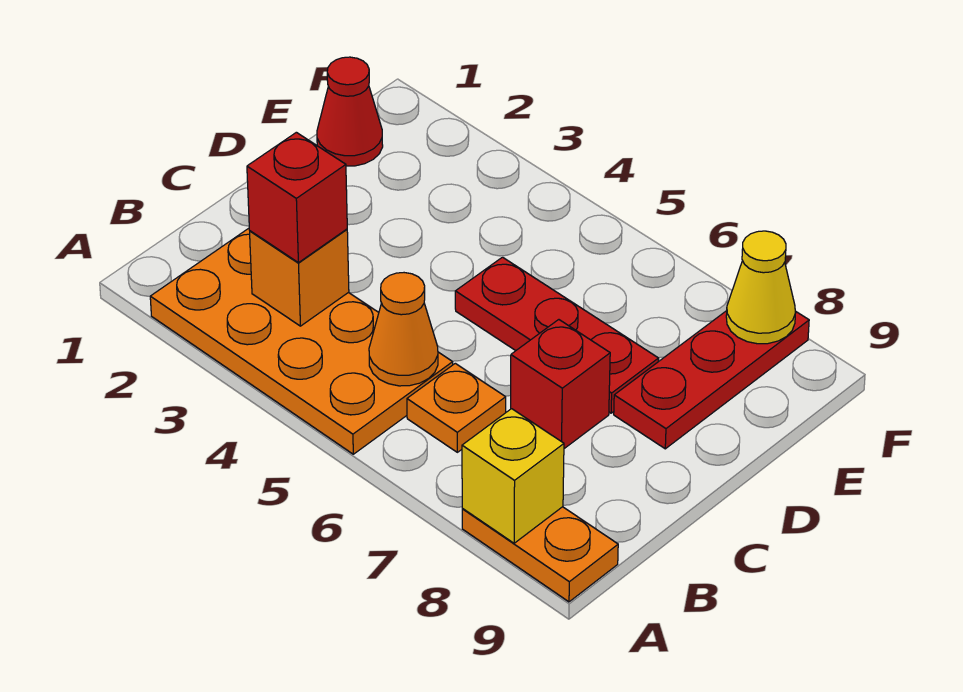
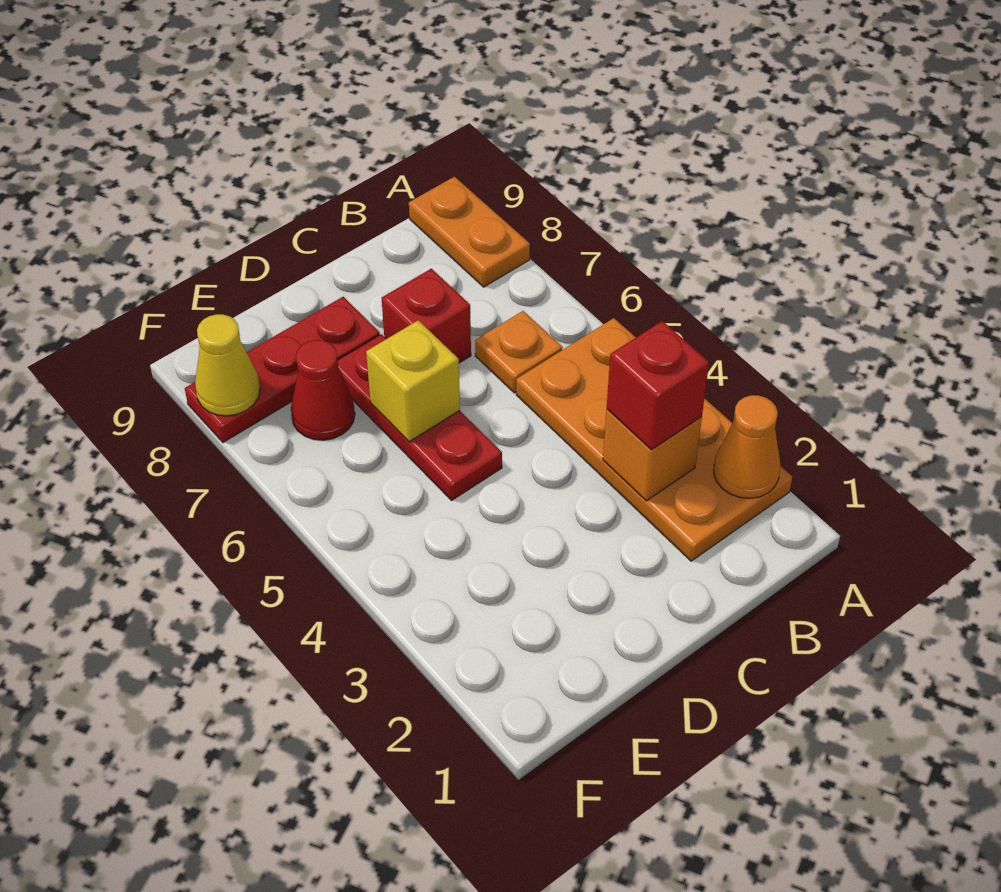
yellow 1x1 brick [462,409,564,543] -> yellow 1x1 brick moved to [366,320,460,442]
orange 1x1 cone [369,273,438,386] -> orange 1x1 cone moved to [714,395,780,498]
red 1x1 cone [317,57,383,166] -> red 1x1 cone moved to [291,340,355,440]

